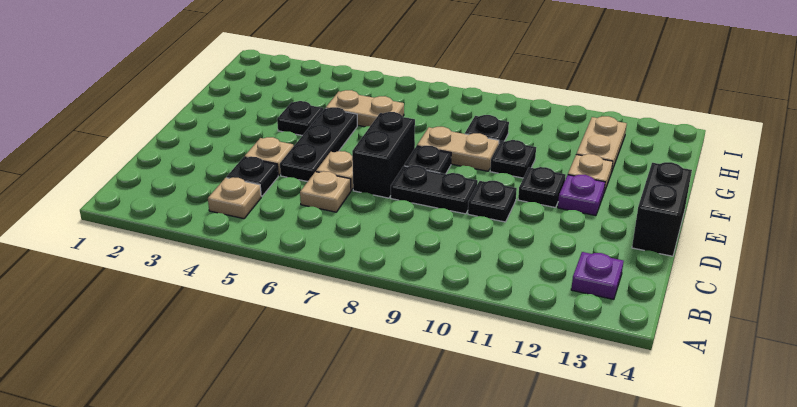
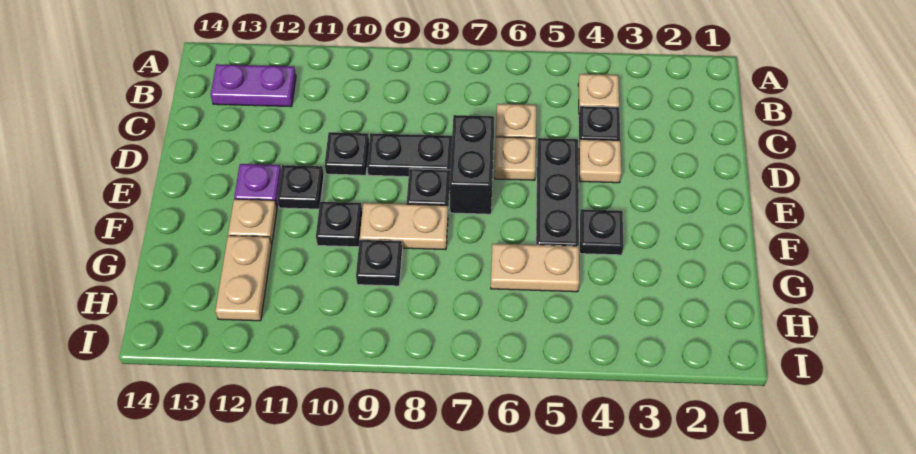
purple 1x1 plate [571,252,624,299] -> purple 1x2 plate [210,64,296,107]
black 1x2 brick [632,162,692,256] -> none

